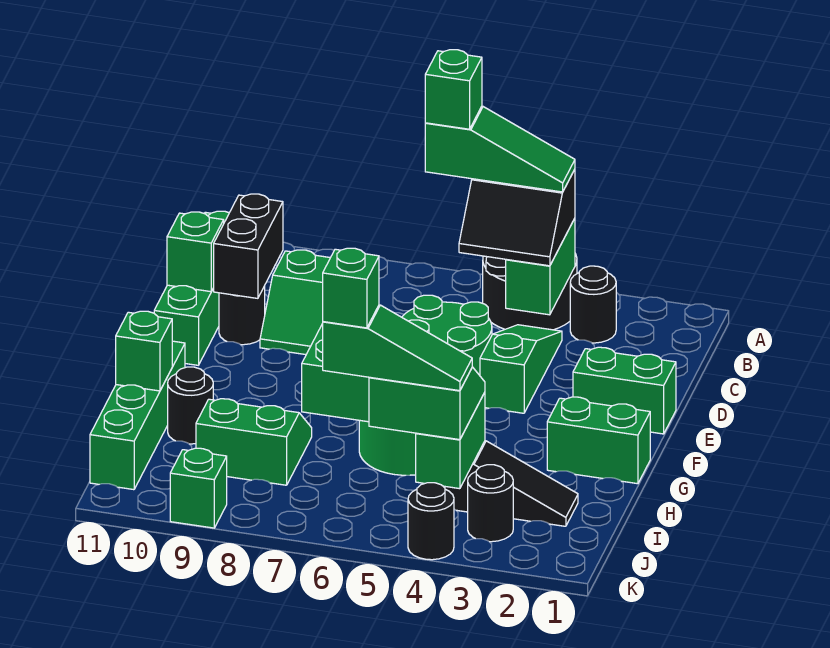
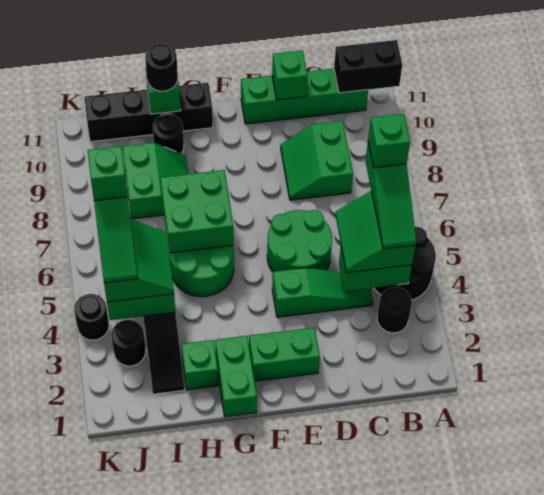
black 2x2 slope [459,169,575,266] -> green 2x2 slope [335,191,416,273]
black 1x2 brick [214,194,283,298] -> black 1x2 brick moved to [334,40,402,93]
black 1x1 round brick [219,286,265,345] -> black 1x1 round brick moved to [145,44,178,91]
green 1x2 brick [573,347,676,434] -> green 1x2 brick turned to [249,327,320,381]
green 1x4 brick [90,341,185,490] -> black 1x4 brick [84,83,213,142]
green 1x1 brick [170,448,227,528] -> green 1x1 brick moved to [181,340,218,390]

